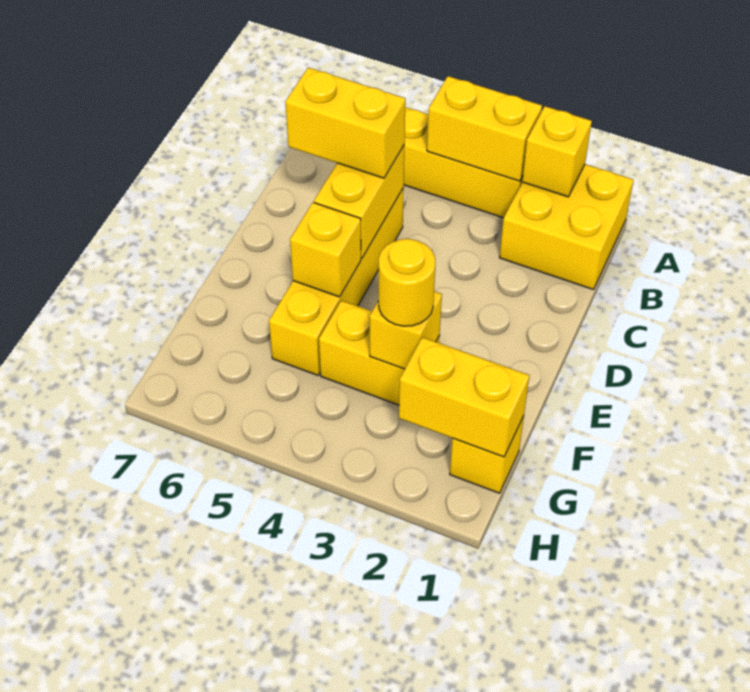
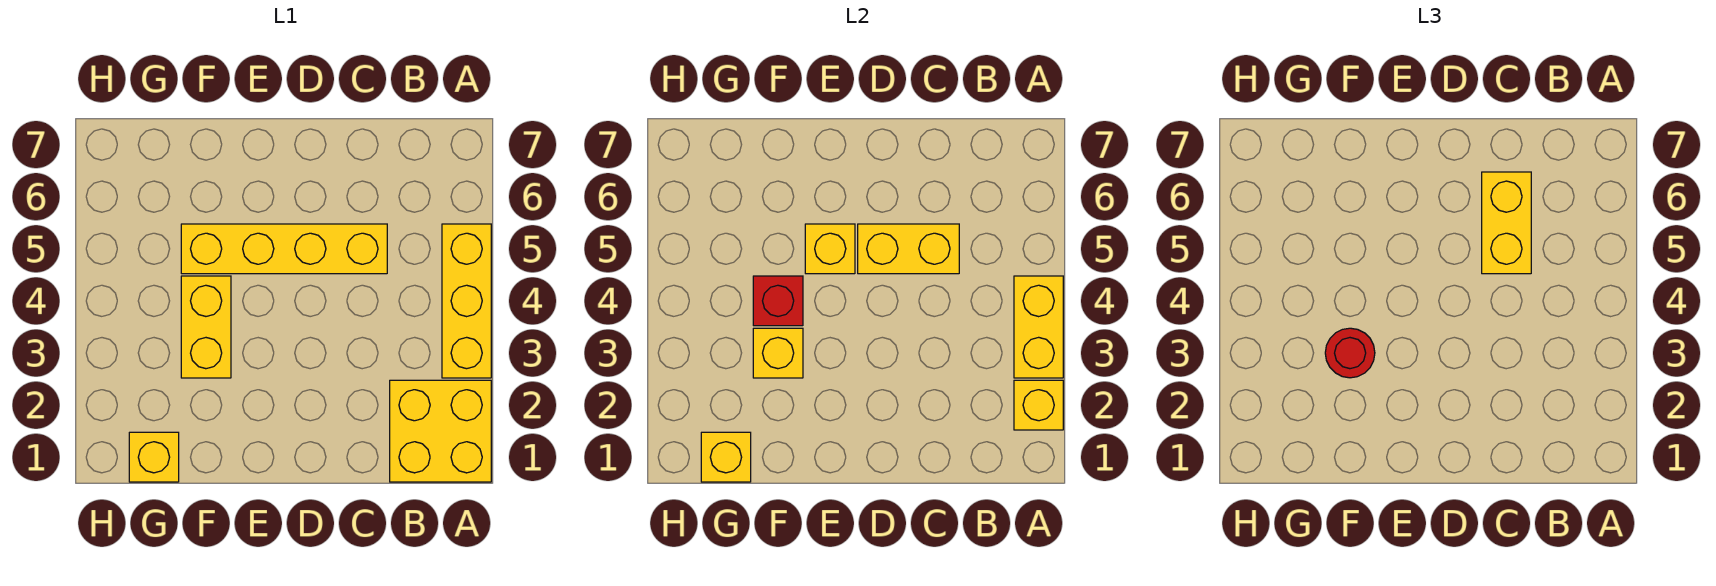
yellow 1x1 round brick [378,239,435,326] -> red 1x1 round brick [1325,328,1375,378]
none -> red 1x1 brick [753,276,803,326]
yellow 1x2 brick [399,337,529,457] -> yellow 1x1 brick [701,432,751,482]

